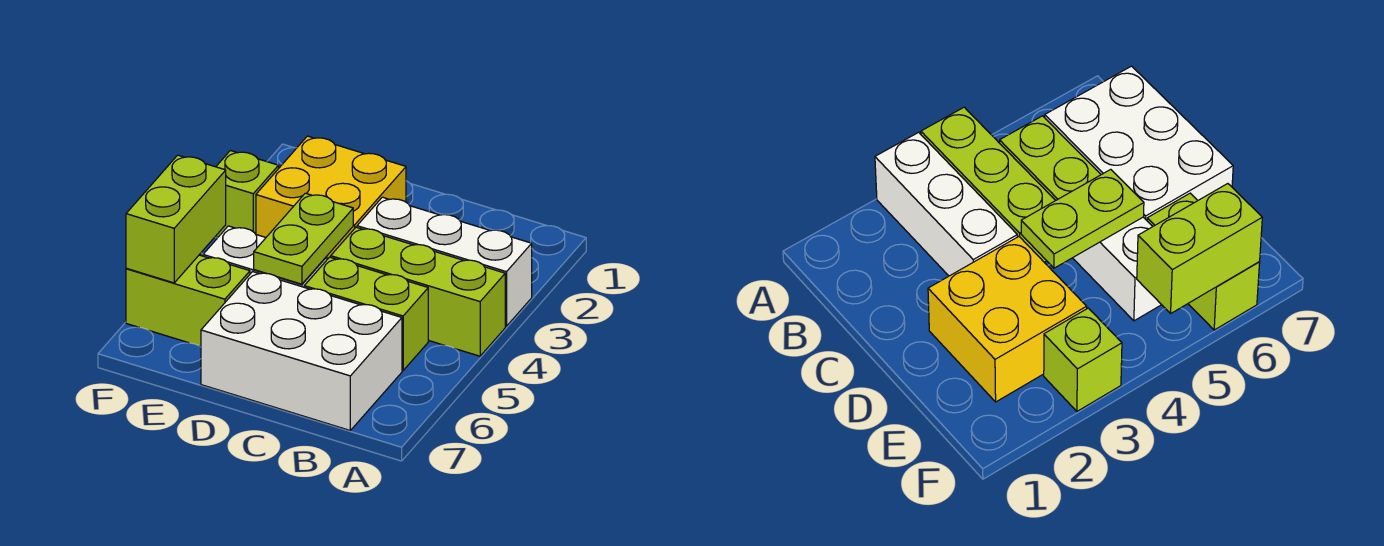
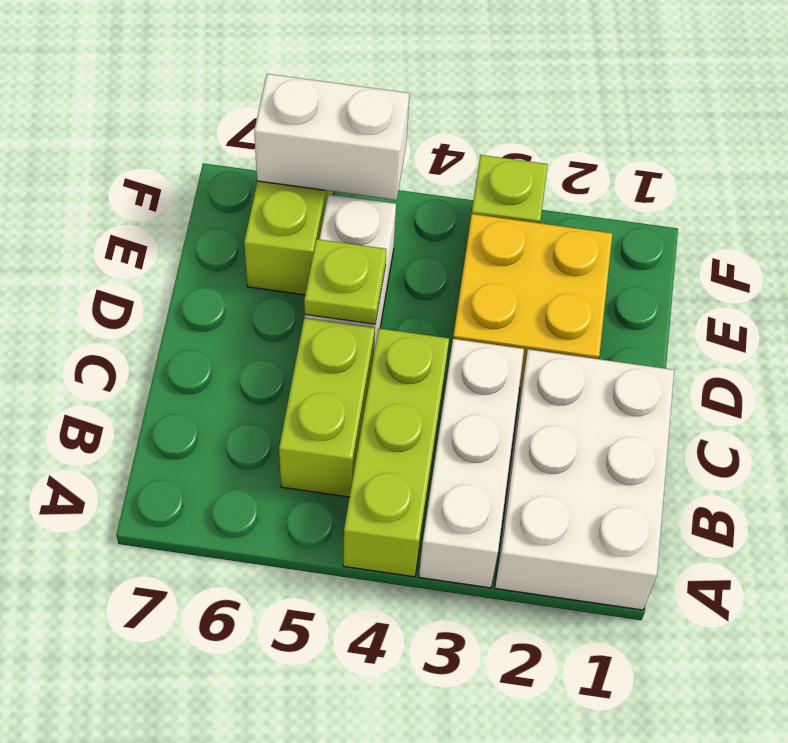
white 2x3 brick [201,272,402,430] -> white 2x3 brick moved to [495,349,674,610]
lime 1x2 plate [254,193,353,284] -> lime 1x1 plate [304,239,386,324]
lime 1x2 brick [126,155,226,283] -> white 1x2 brick [254,74,409,200]

